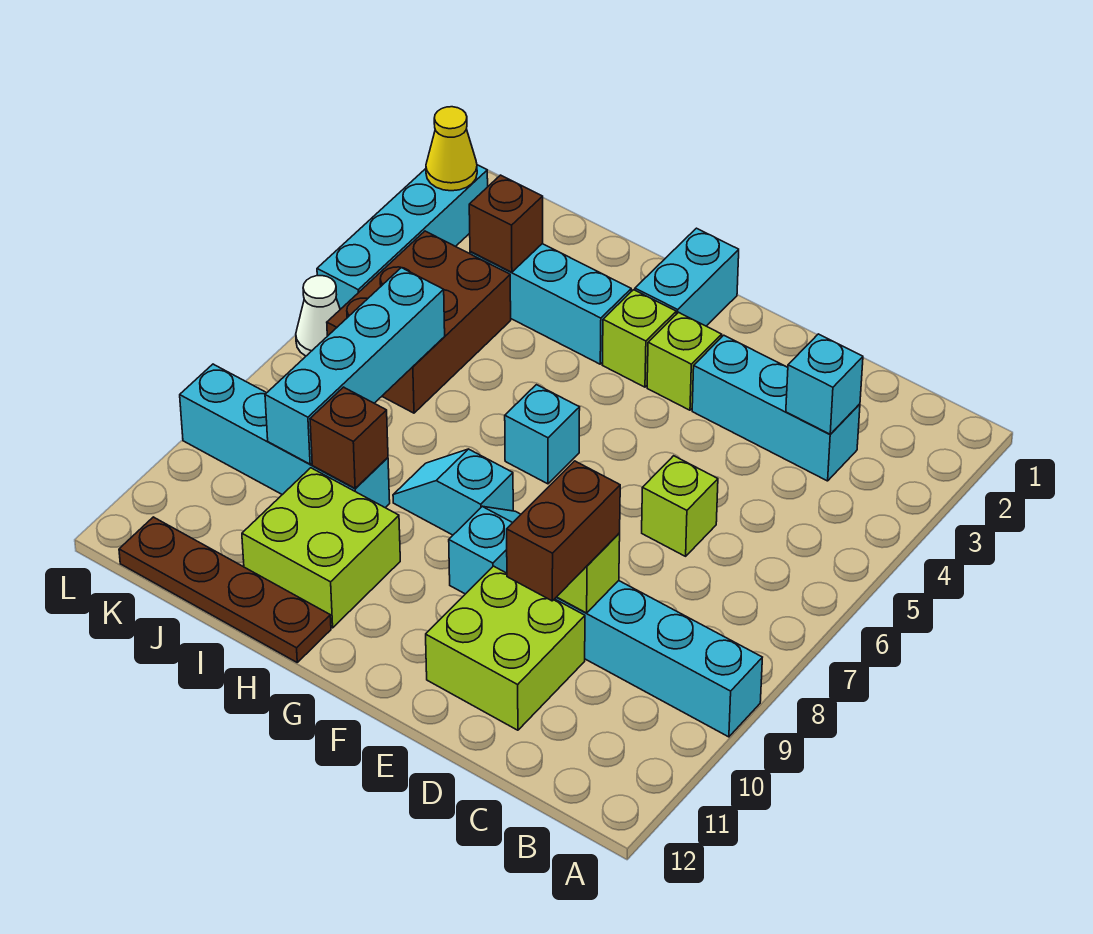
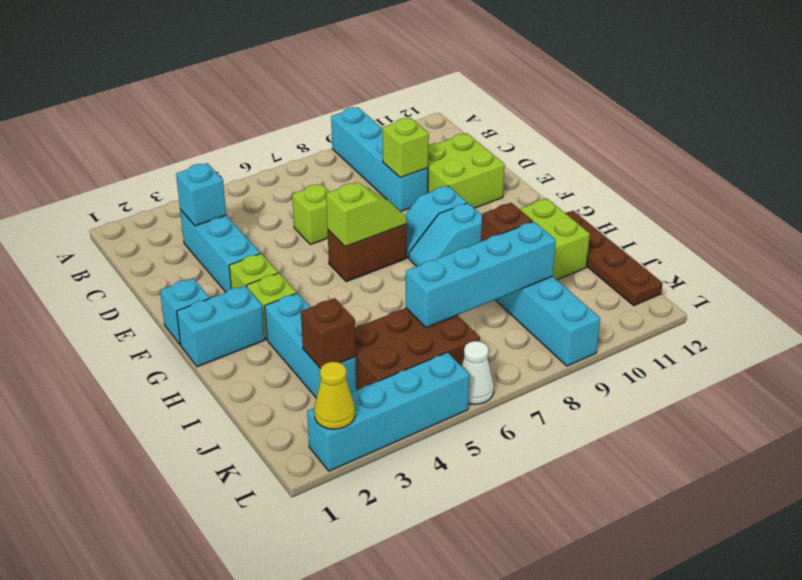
brown 1x2 brick [507,461,620,601] -> brown 1x2 brick moved to [328,225,407,282]
none -> lime 1x2 slope [326,182,407,247]
cyan 1x1 brick [505,385,580,484] -> cyan 1x1 brick moved to [160,278,210,345]
cyan 1x2 slope [393,449,513,535] -> cyan 1x2 slope turned to [409,203,482,266]

